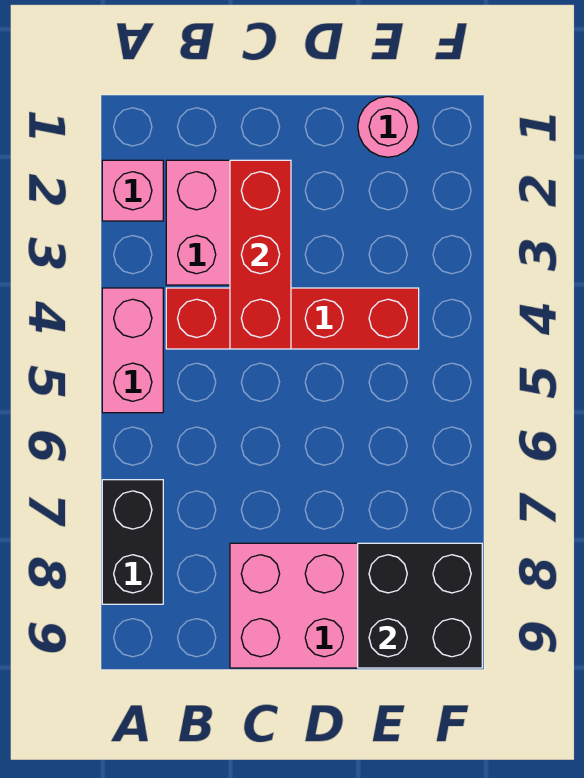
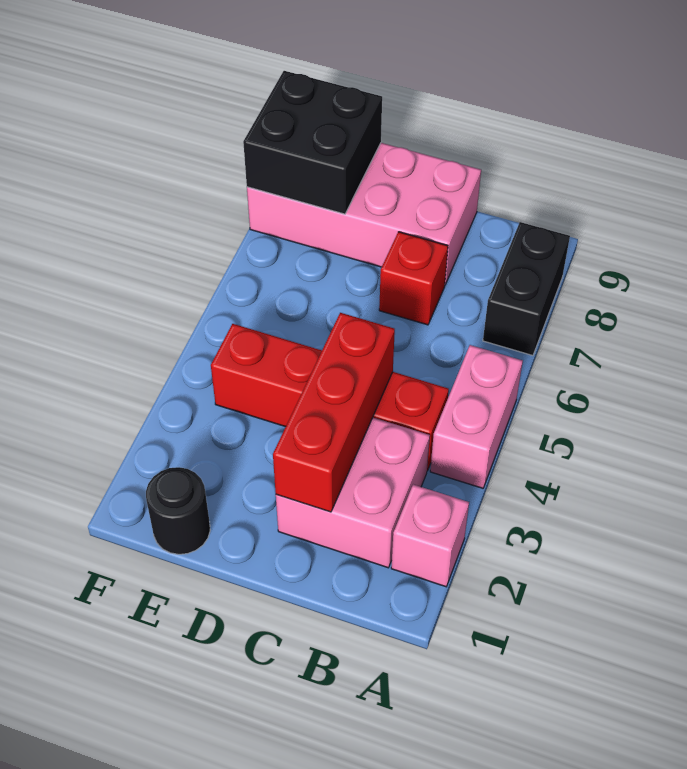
none -> red 1x1 brick [379,232,448,325]
pink 1x1 round brick [358,97,419,157] -> black 1x1 round brick [146,467,210,554]

